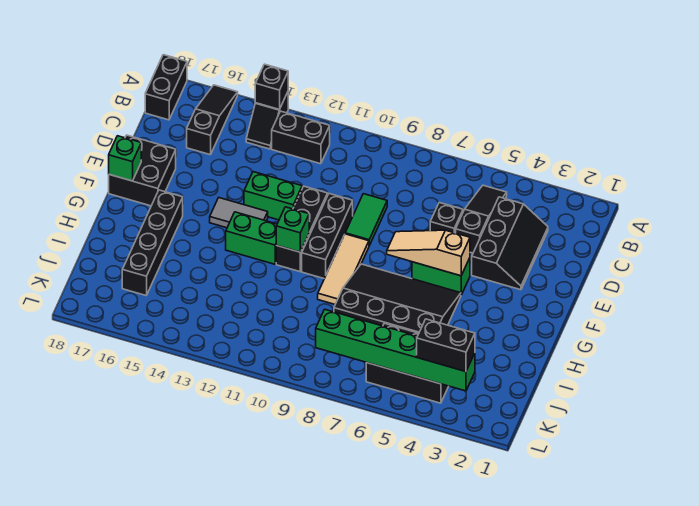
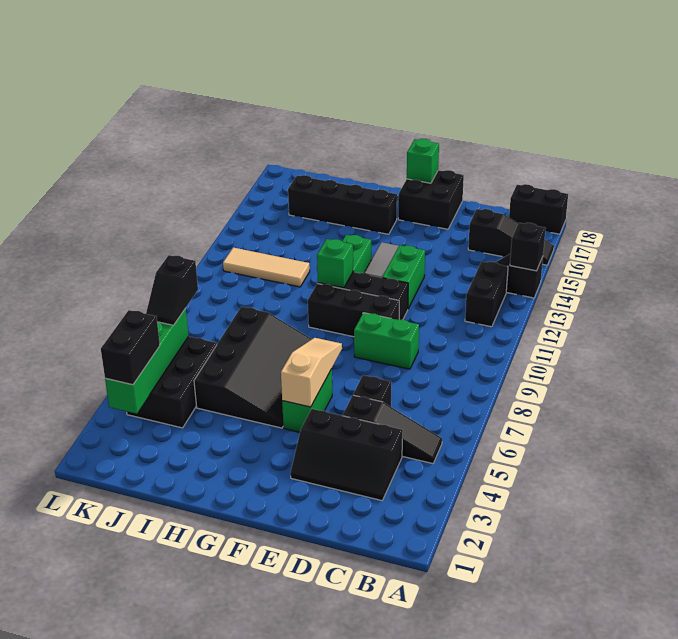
green 1x2 tile [345,194,387,246] -> green 1x2 brick [354,313,419,369]
tan 1x3 tile [318,234,369,304] -> tan 1x3 tile moved to [223,248,310,287]
green 1x6 brick [316,309,475,391] -> green 1x4 brick [105,308,188,414]
none -> black 1x2 slope [146,255,198,325]

